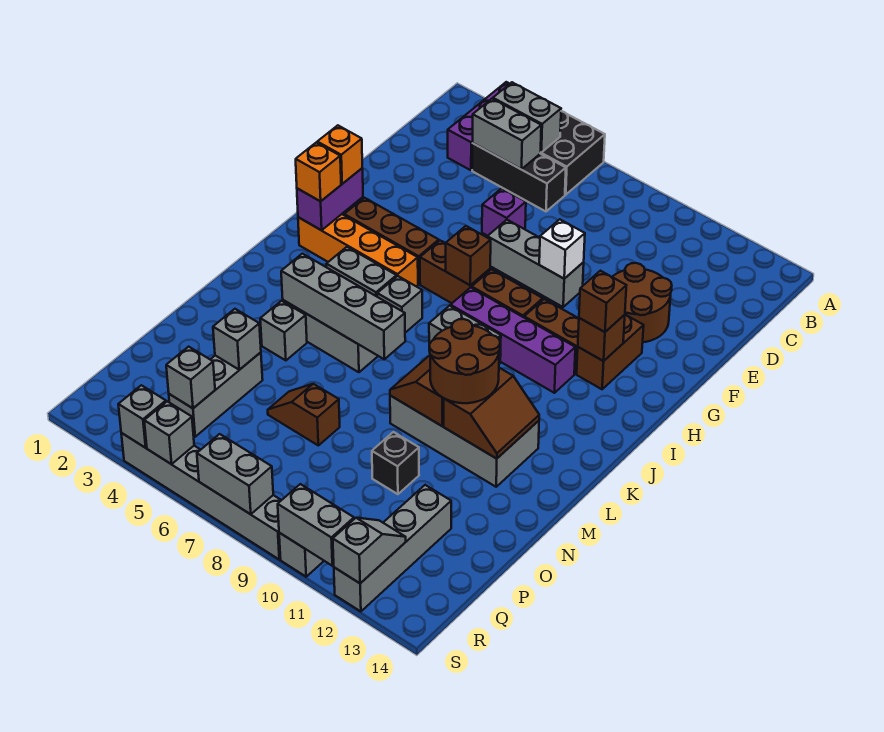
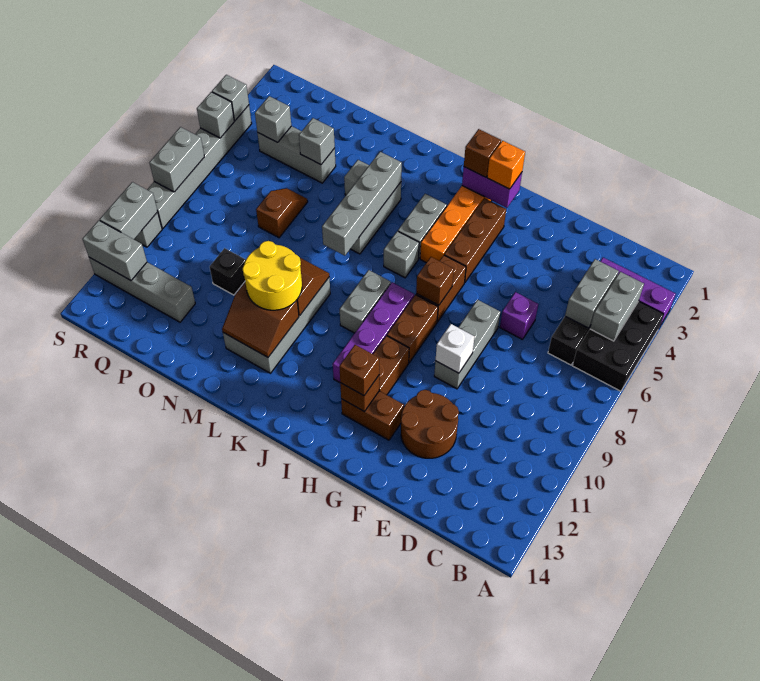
orange 1x1 brick [296,142,341,201] -> brown 1x1 brick [464,129,501,177]
brown 2x2 round brick [429,319,500,403] -> yellow 2x2 round brick [243,241,302,310]
grey 1x2 slope [333,518,406,583] -> grey 1x2 brick [83,220,147,280]

